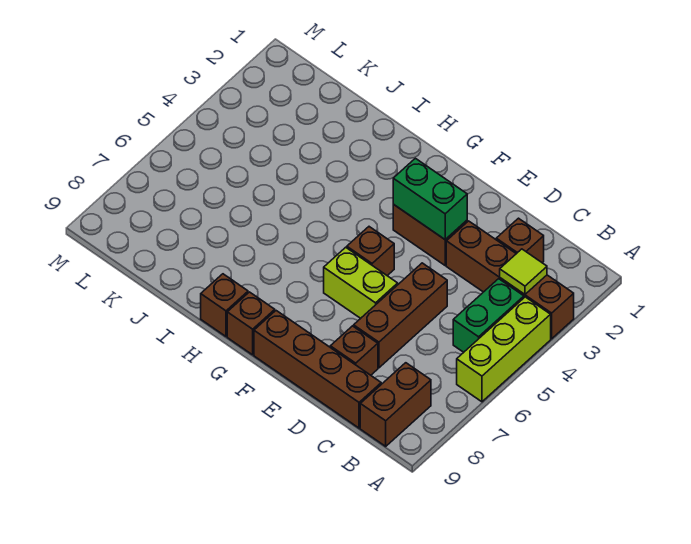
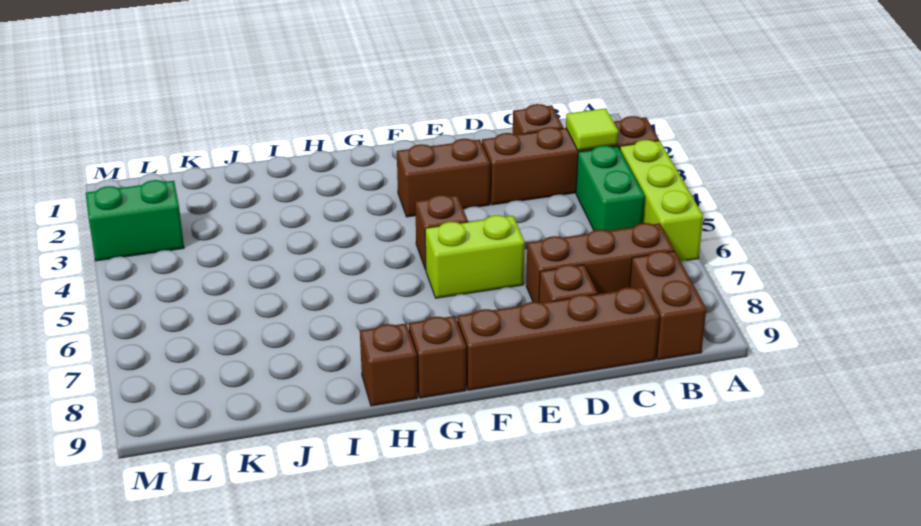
brown 1x3 brick [354,263,447,368] -> brown 1x3 brick turned to [526,223,674,302]
green 1x2 brick [393,158,467,239] -> green 1x2 brick moved to [86,180,184,261]

